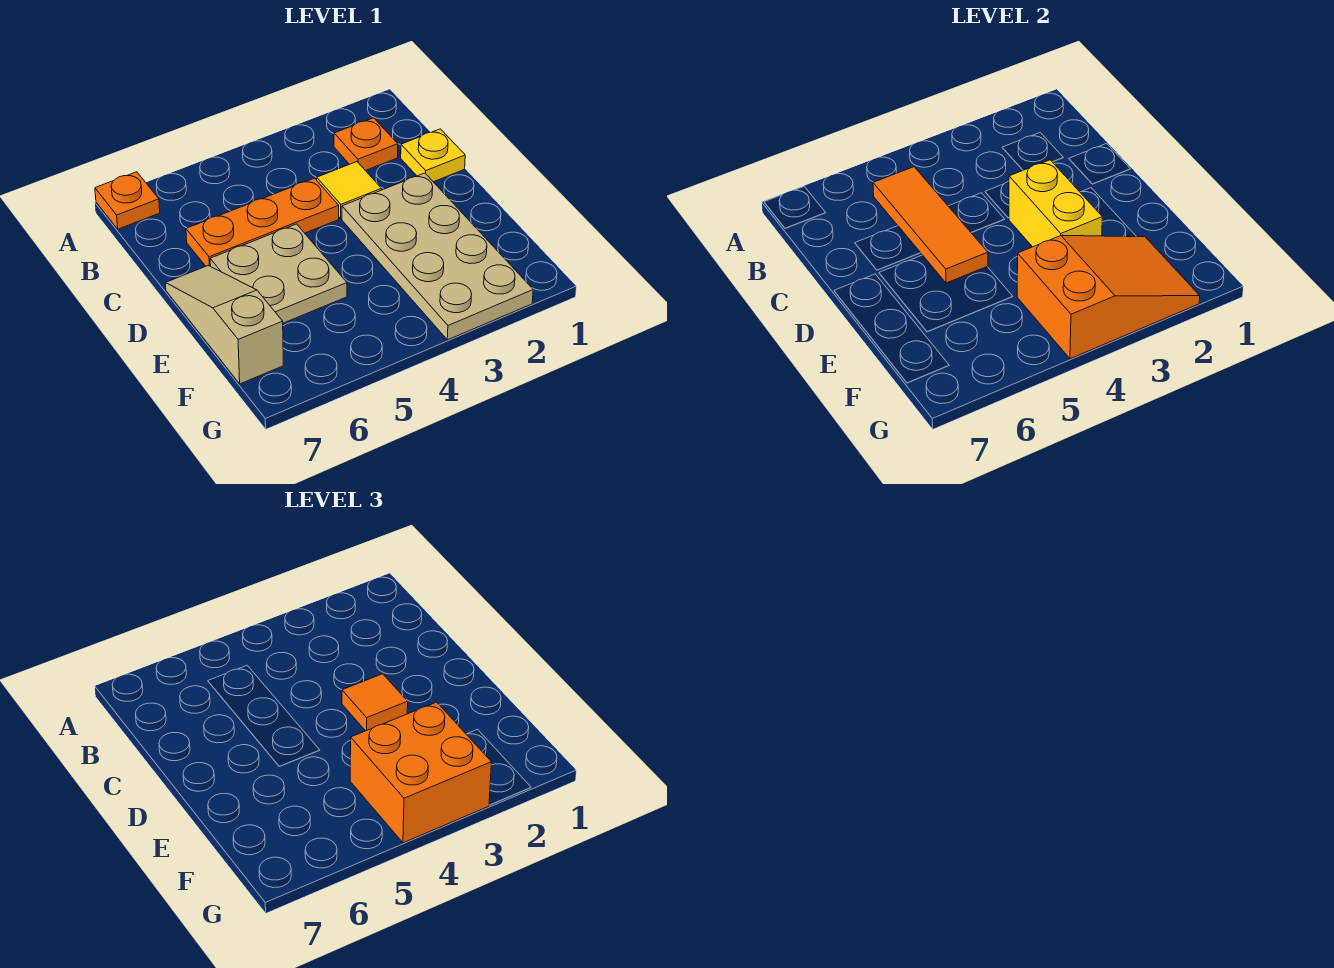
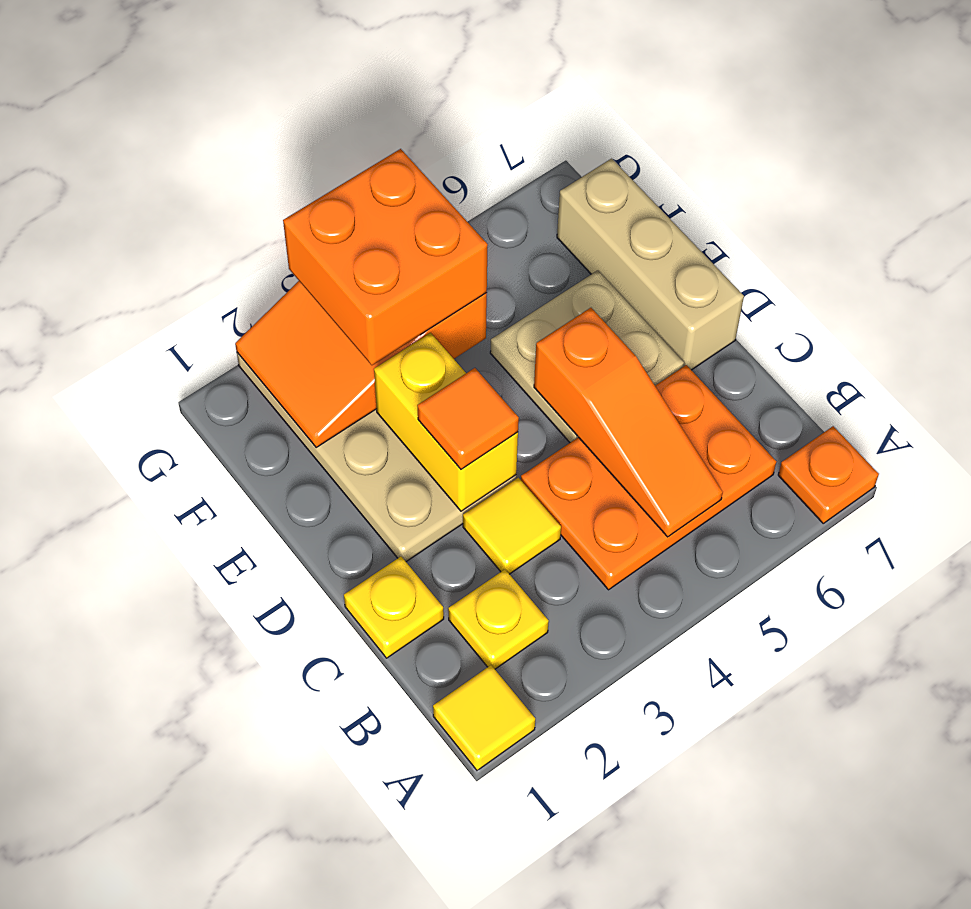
none -> yellow 1x1 tile [433,665,535,771]
orange 1x1 plate [334,118,398,171] -> yellow 1x1 plate [448,569,549,669]
orange 1x3 tile [873,167,988,283] -> orange 1x3 slope [534,308,723,537]
orange 1x3 plate [186,178,339,266] -> orange 2x3 plate [521,365,776,590]
tan 1x3 slope [166,265,283,384] -> tan 1x3 brick [557,159,744,370]

